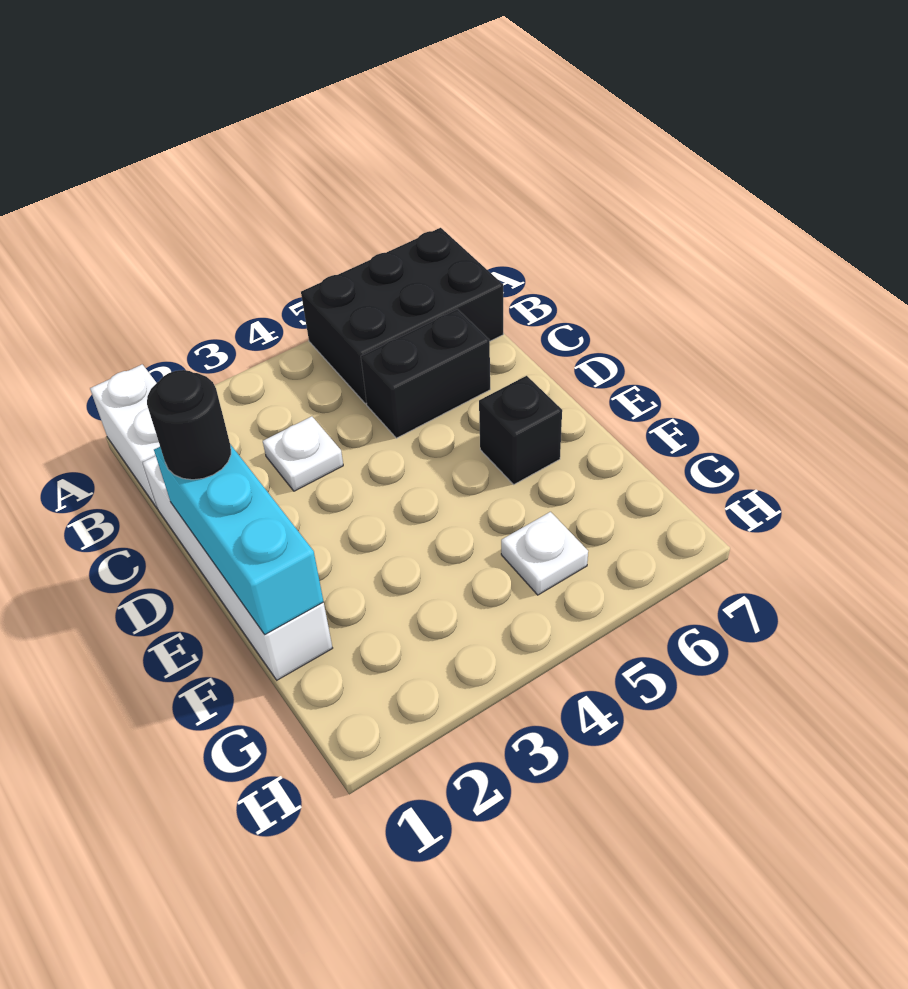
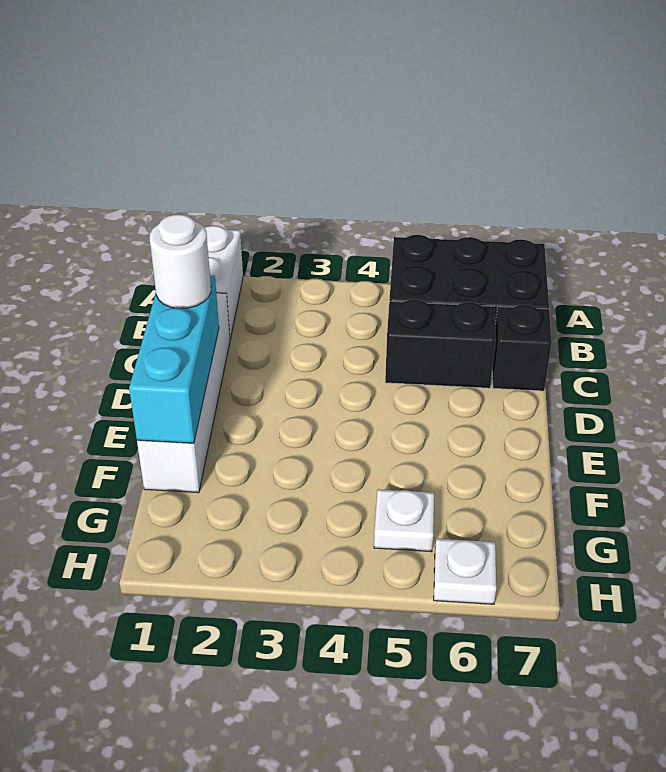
white 1x1 plate [263,416,343,491] -> white 1x1 plate moved to [434,539,496,604]
black 1x1 round brick [147,370,231,480] -> white 1x1 round brick [150,214,211,309]
black 1x1 brick [479,376,562,484] -> black 1x1 brick moved to [492,305,552,391]

